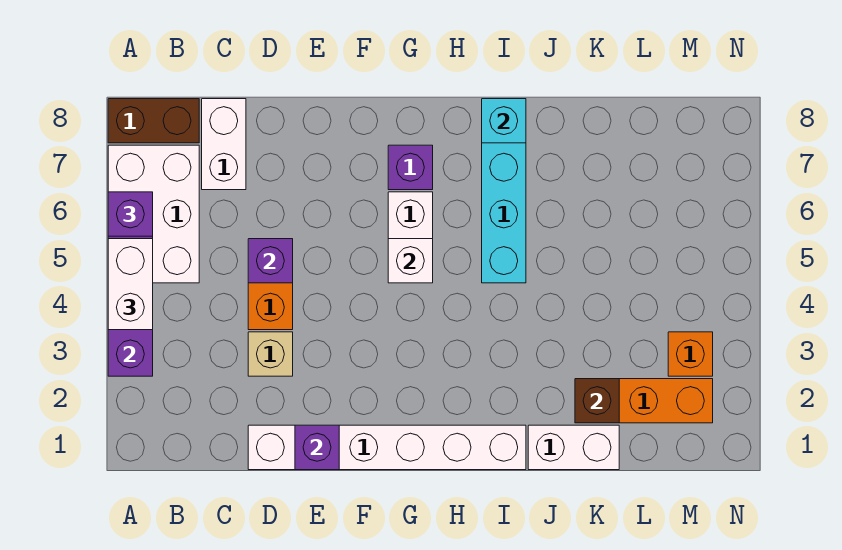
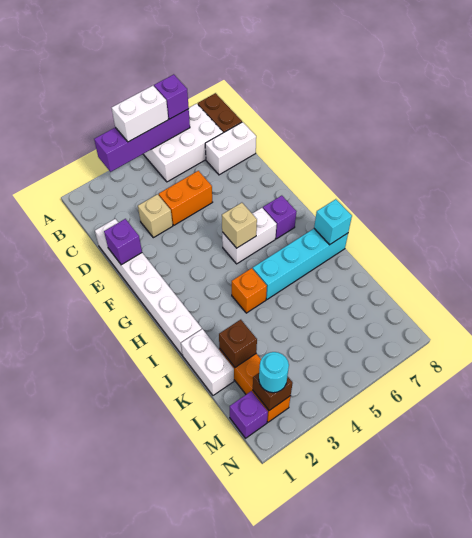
purple 1x1 brick [248,239,293,283] -> purple 1x1 brick moved to [230,391,268,438]
white 1x1 brick [388,239,433,283] -> tan 1x1 brick [222,203,257,248]
none -> brown 1x1 brick [253,373,293,410]
none -> cyan 1x1 round brick [259,352,289,393]
orange 1x1 brick [668,332,713,376] -> orange 1x1 brick moved to [232,268,267,313]

